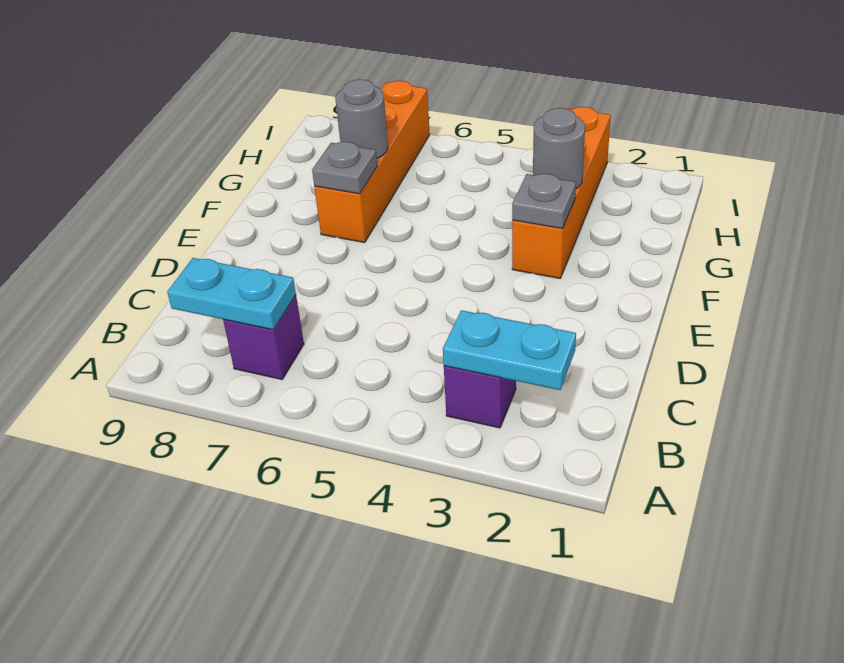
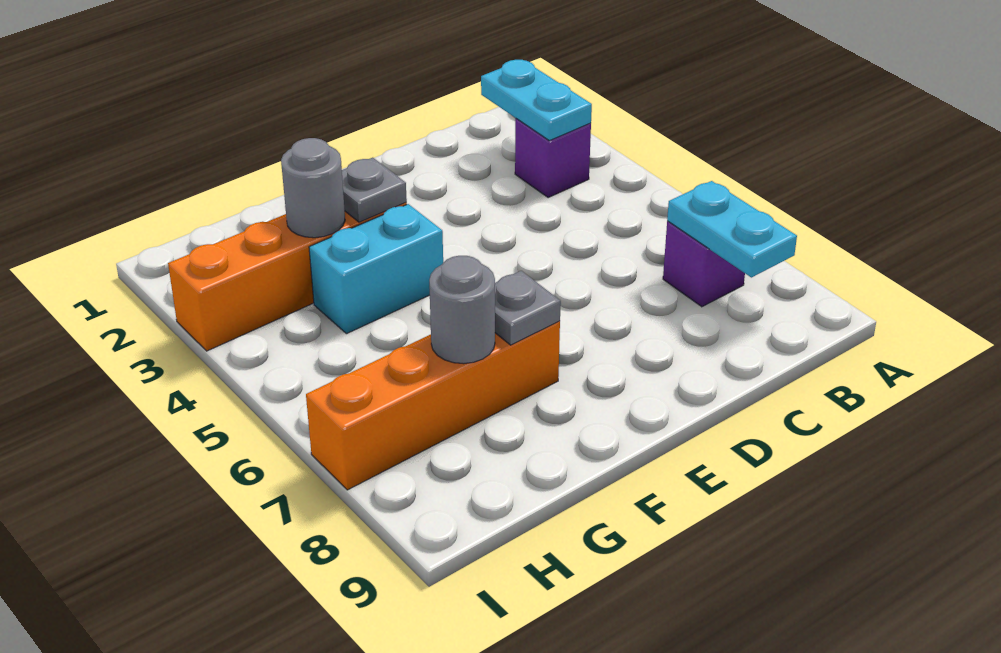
none -> cyan 1x2 brick [309,204,443,334]

